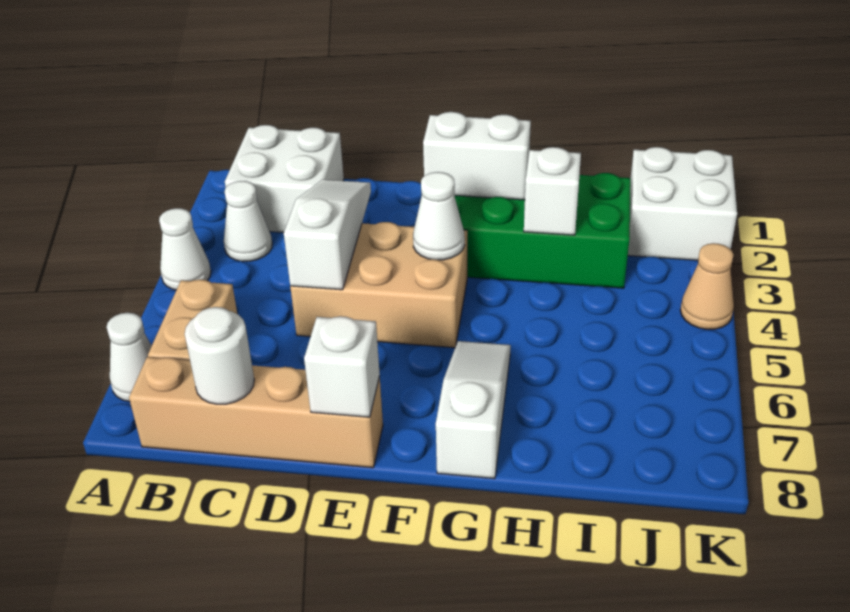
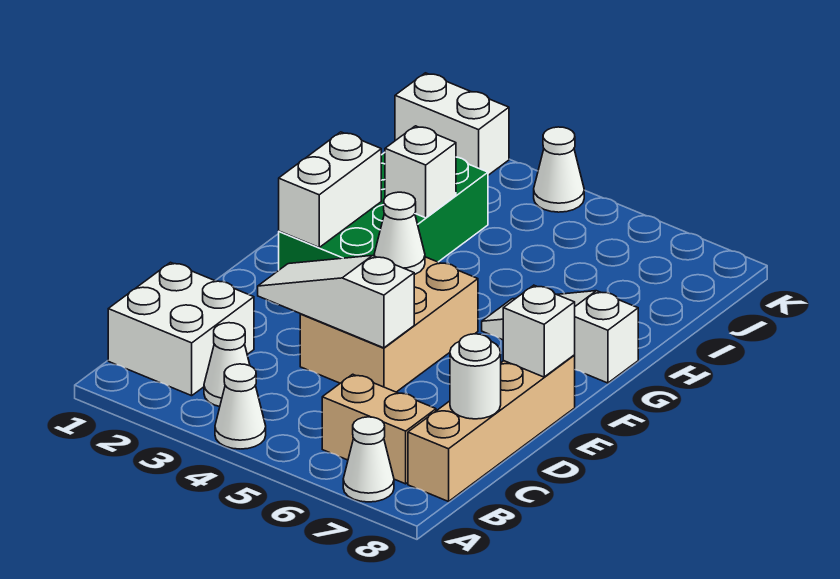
white 2x2 brick [628,147,737,260] -> white 1x2 brick [395,73,509,175]
tan 1x1 cone [680,243,734,329] -> white 1x1 cone [534,127,584,212]

